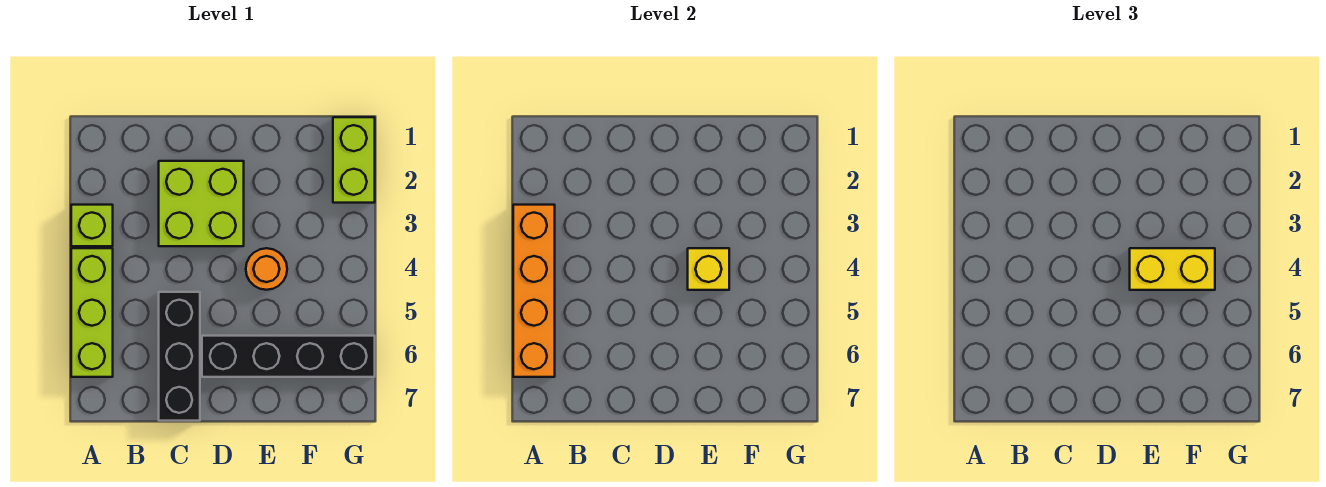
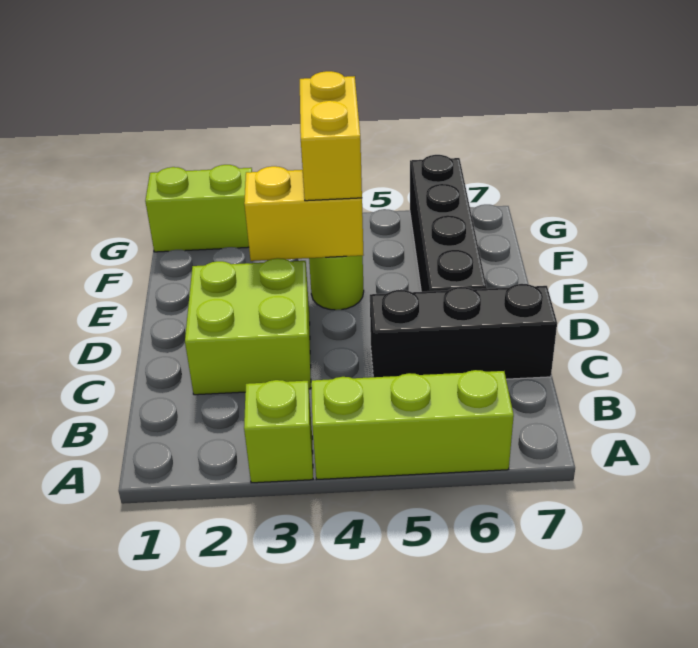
orange 1x4 brick [513,205,555,377] -> none
orange 1x1 round brick [246,248,287,290] -> lime 1x1 round brick [309,256,364,310]
yellow 1x1 brick [688,248,729,290] -> yellow 1x2 brick [244,166,364,261]

